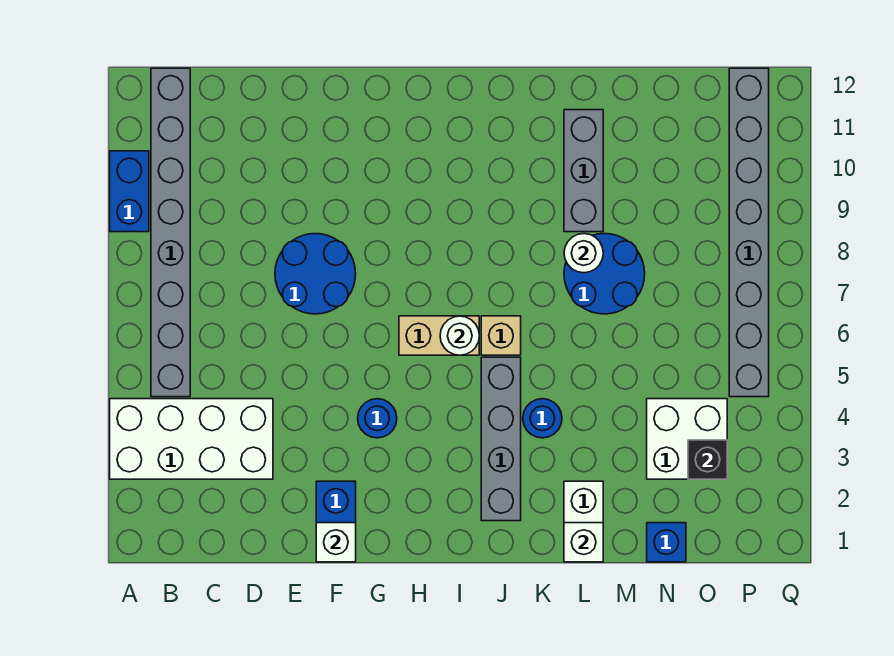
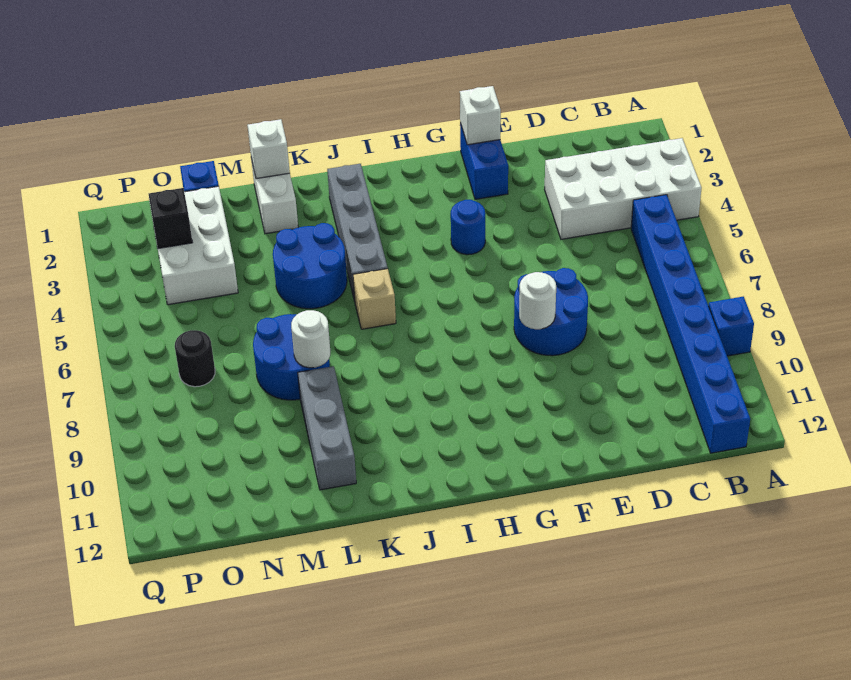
blue 1x2 brick [110,151,149,232] -> blue 1x1 brick [709,297,754,356]
grey 1x8 brick [151,68,190,397] -> blue 1x8 brick [631,195,750,453]
tan 1x2 brick [399,316,479,355] -> none
white 1x1 round brick [440,316,479,355] -> white 1x1 round brick moved to [519,272,556,329]
blue 1x1 round brick [523,399,562,438] -> blue 2x2 round brick [273,223,347,309]
white 2x2 brick [647,399,727,479] -> white 2x3 brick [153,186,238,305]
none -> black 1x1 round brick [175,330,215,387]
grey 1x8 brick [729,68,769,397] -> none

